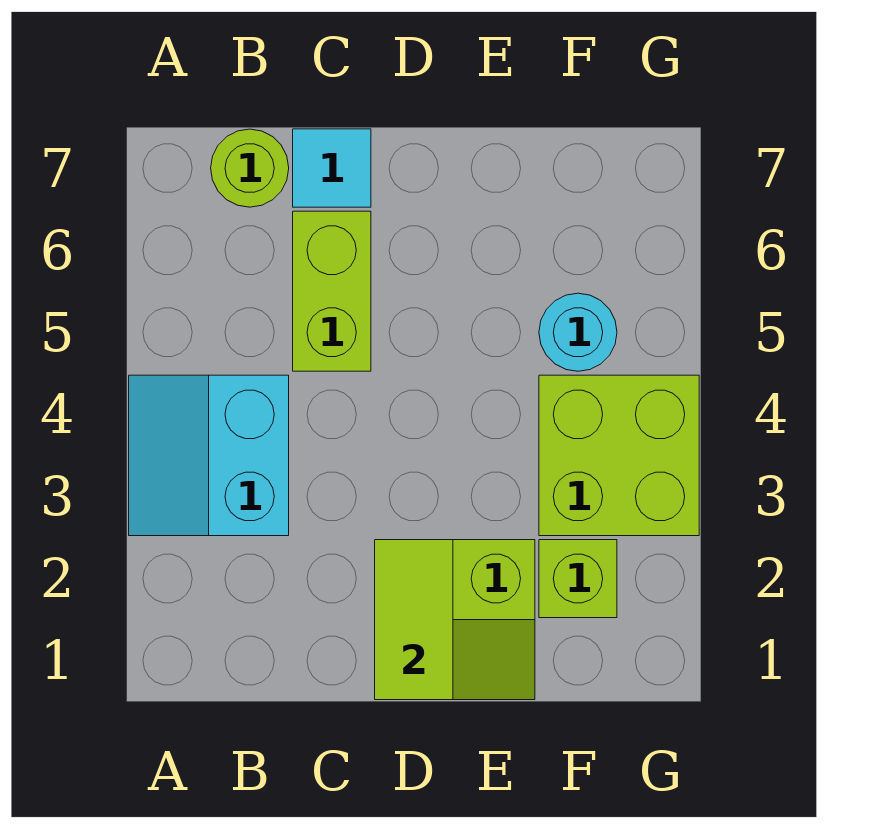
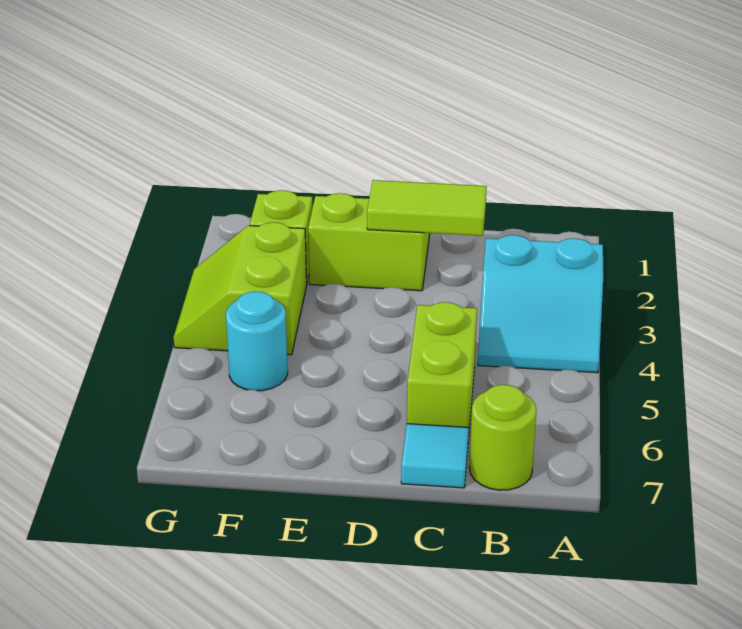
cyan 2x2 slope [129,375,289,536] -> cyan 2x2 slope turned to [478,235,603,373]
lime 1x2 tile [375,540,453,700] -> lime 1x2 tile turned to [367,180,487,236]
lime 2x2 brick [539,375,699,536] -> lime 2x2 slope [174,222,307,355]

